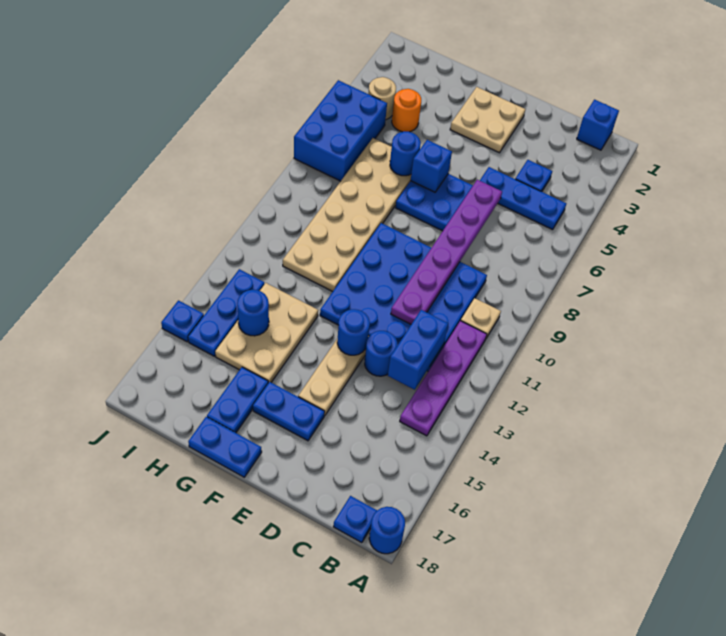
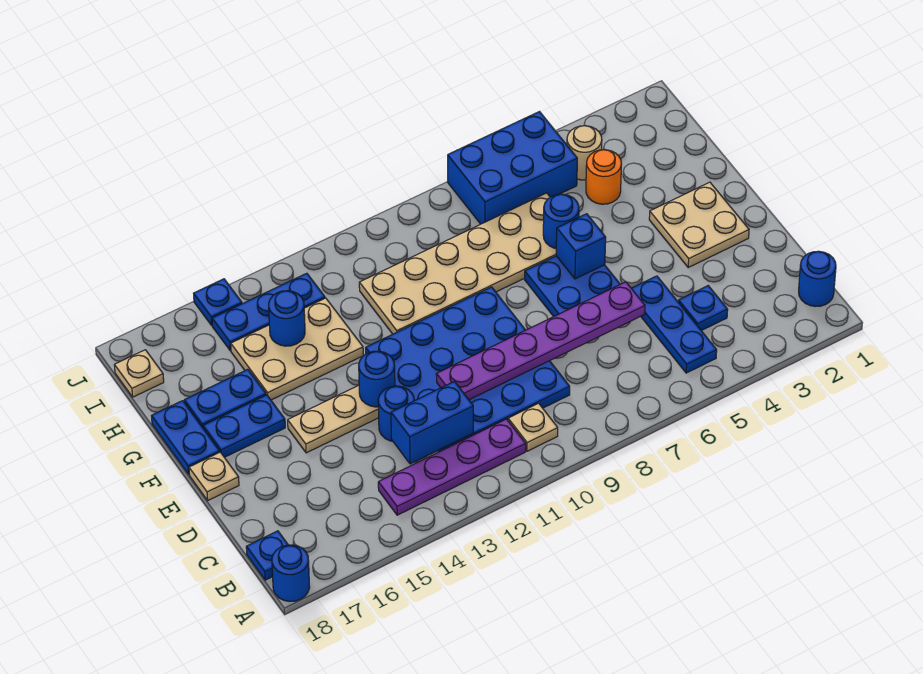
blue 1x1 brick [577,100,619,150] -> blue 1x1 round brick [799,251,836,306]
blue 1x2 plate [253,382,325,441] -> blue 1x2 plate turned to [203,395,285,457]
none -> tan 1x1 plate [189,452,239,500]
none -> tan 1x1 plate [114,350,164,397]

